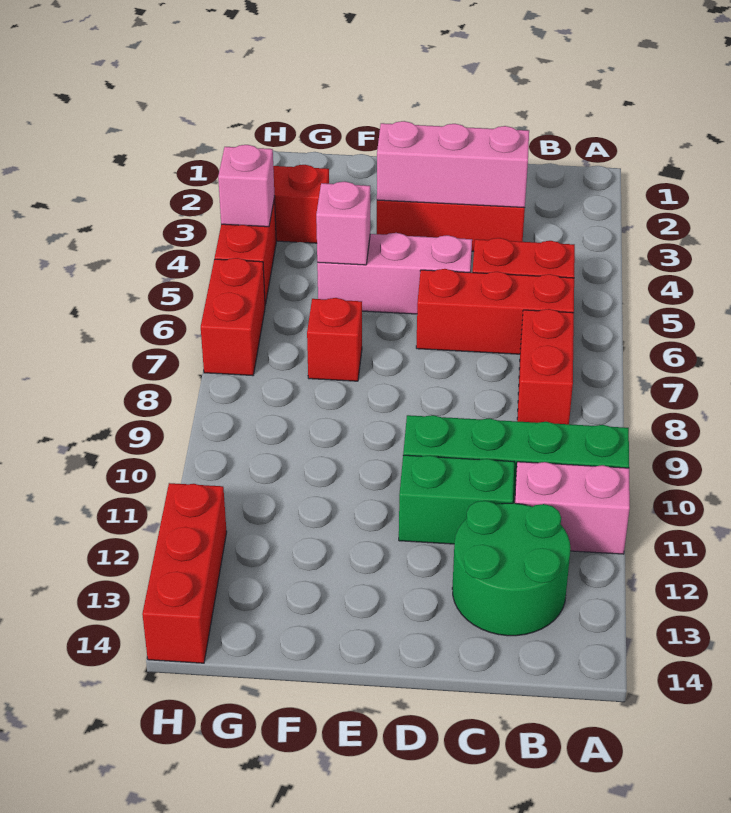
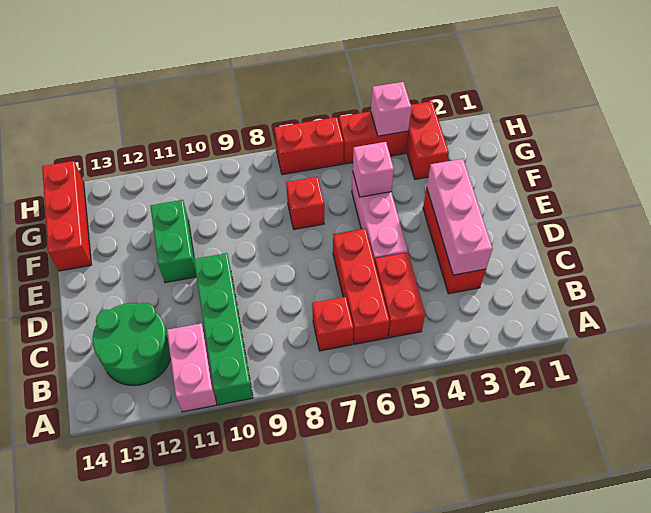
red 1x2 brick [517,309,574,424] -> red 1x1 brick [312,297,353,351]
green 1x2 brick [399,455,514,544] -> green 1x2 brick moved to [151,200,196,283]
red 1x3 brick [142,483,227,663] -> red 1x3 brick turned to [42,161,91,271]

